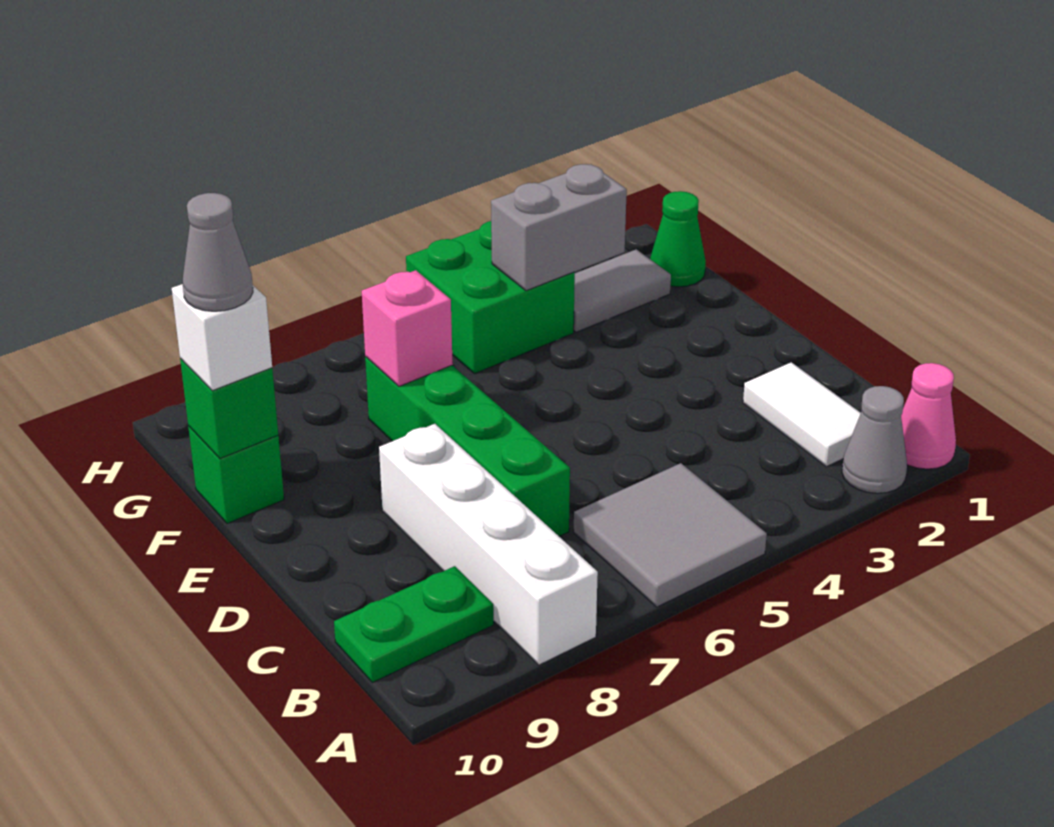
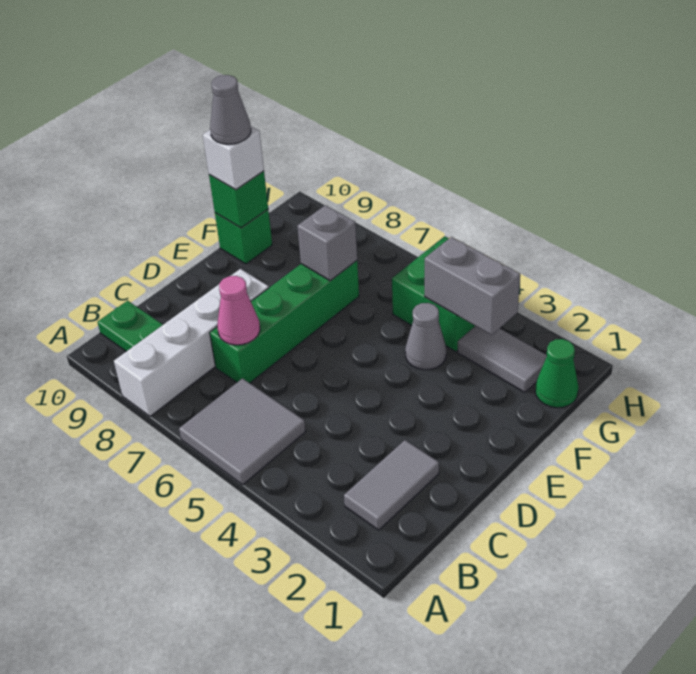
pink 1x1 cone [901,363,956,469] -> pink 1x1 cone moved to [217,276,260,345]
grey 1x1 cone [842,386,907,493] -> grey 1x1 cone moved to [405,303,446,370]
white 1x2 tile [743,362,861,467] -> grey 1x2 tile [344,440,439,530]
pink 1x1 brick [362,270,453,386] -> grey 1x1 brick [298,205,357,281]

